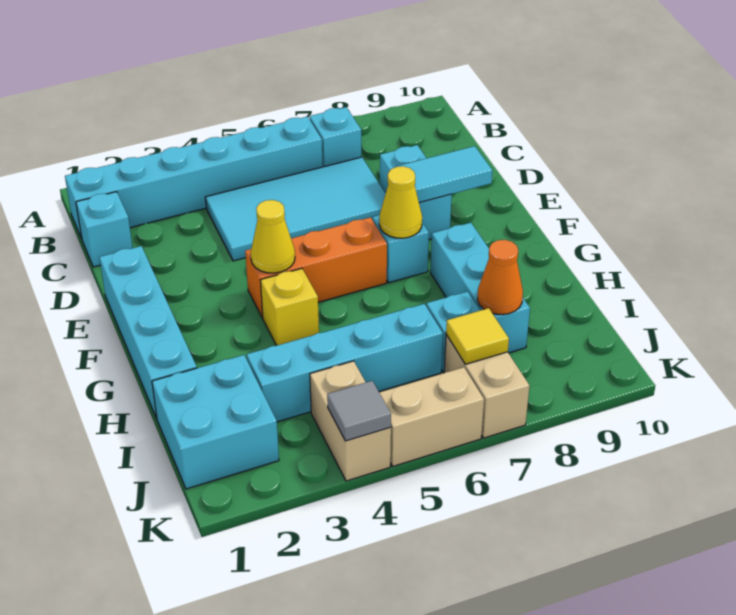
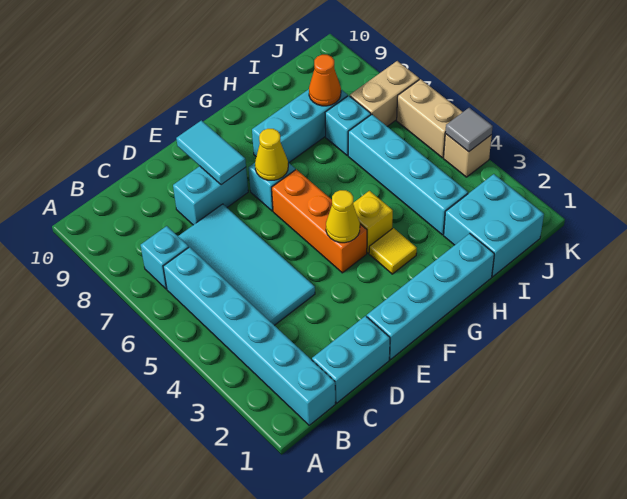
cyan 1x1 brick [76,192,133,267] -> cyan 1x2 brick [312,316,390,403]
tan 1x2 brick [310,361,391,481] -> tan 1x1 brick [444,134,492,177]
yellow 1x1 tile [446,308,509,364] -> yellow 1x1 tile moved to [369,228,417,274]

